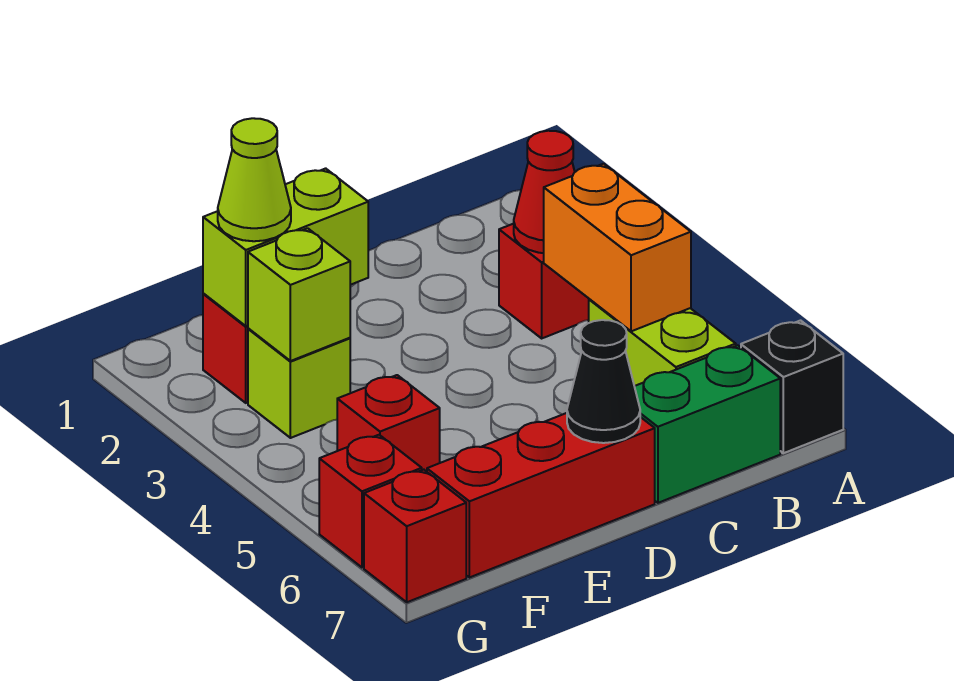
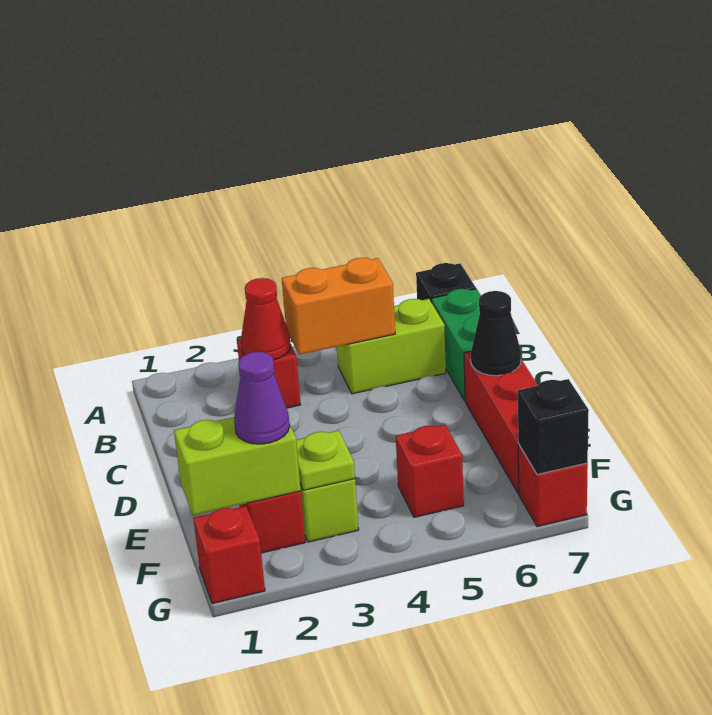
lime 1x2 brick [203,168,368,326] -> lime 1x2 brick turned to [174,417,301,515]
lime 1x1 cone [218,118,291,241] -> purple 1x1 cone [234,352,290,444]
lime 1x1 brick [248,228,350,361] -> lime 1x1 plate [296,430,355,490]
red 1x1 brick [319,435,422,567] -> red 1x1 brick moved to [193,506,265,604]
none -> black 1x1 brick [518,379,589,475]

